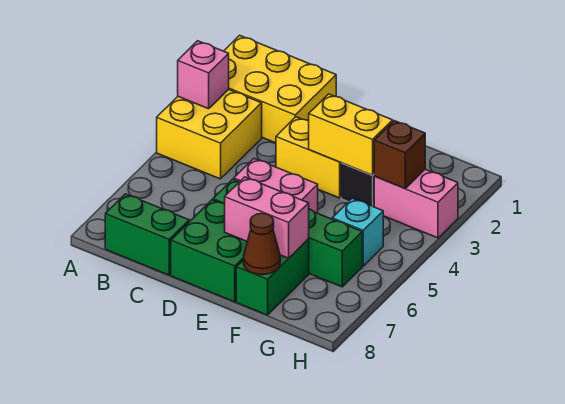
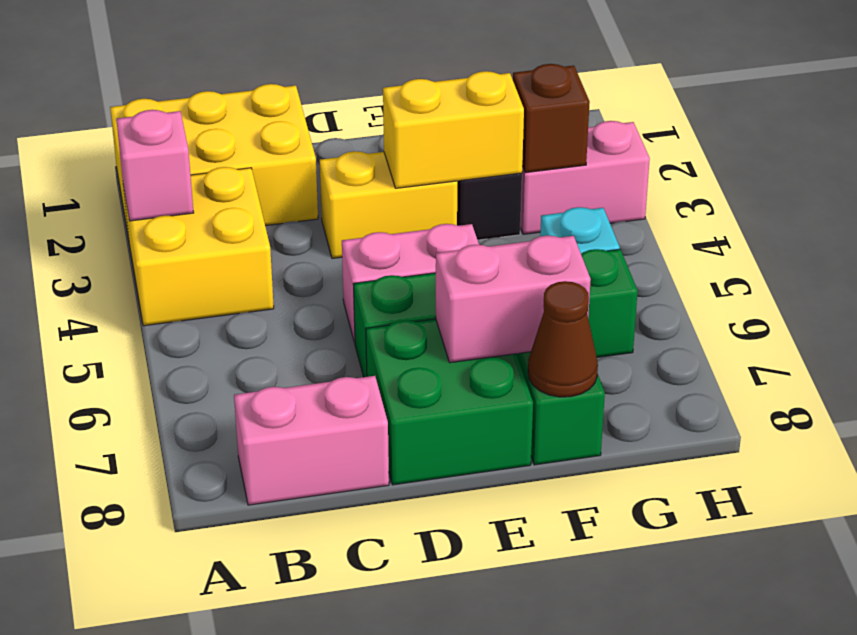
green 1x2 brick [105,194,189,275] -> pink 1x2 brick [234,376,389,505]

